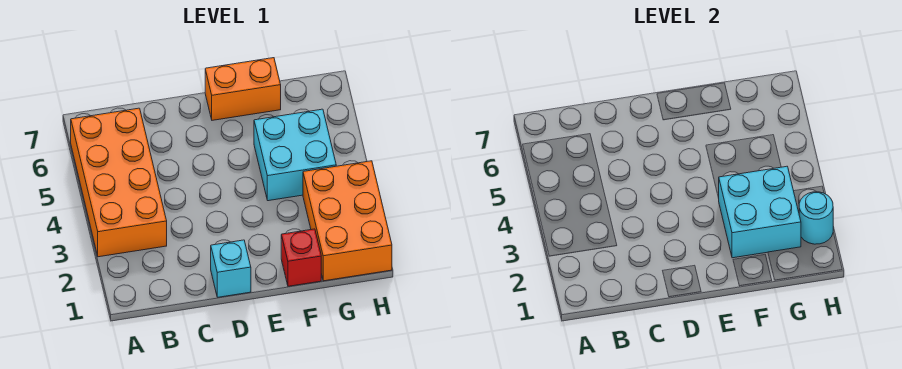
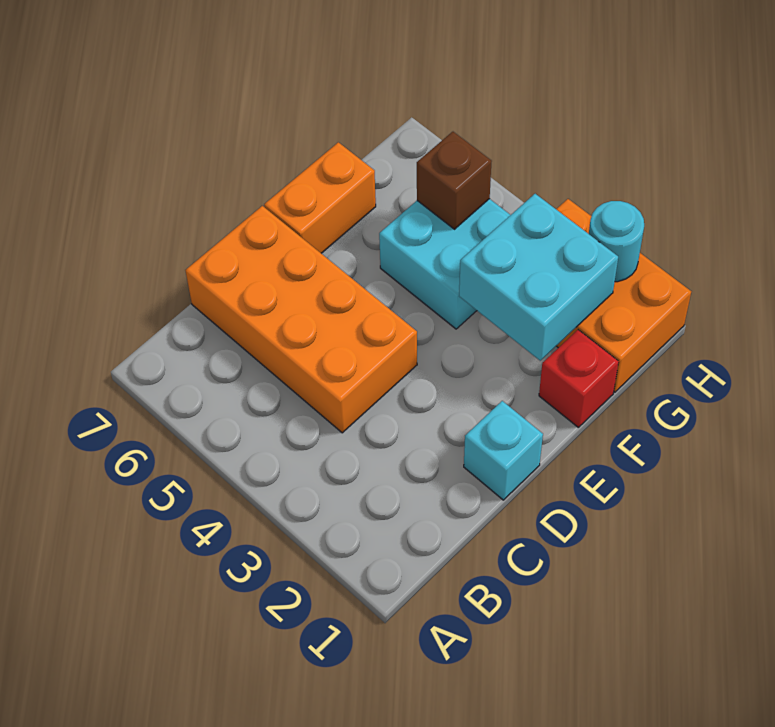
orange 2x4 brick [71,108,167,257] -> orange 2x4 brick moved to [185,206,417,433]
none -> brown 1x1 brick [417,132,492,229]

